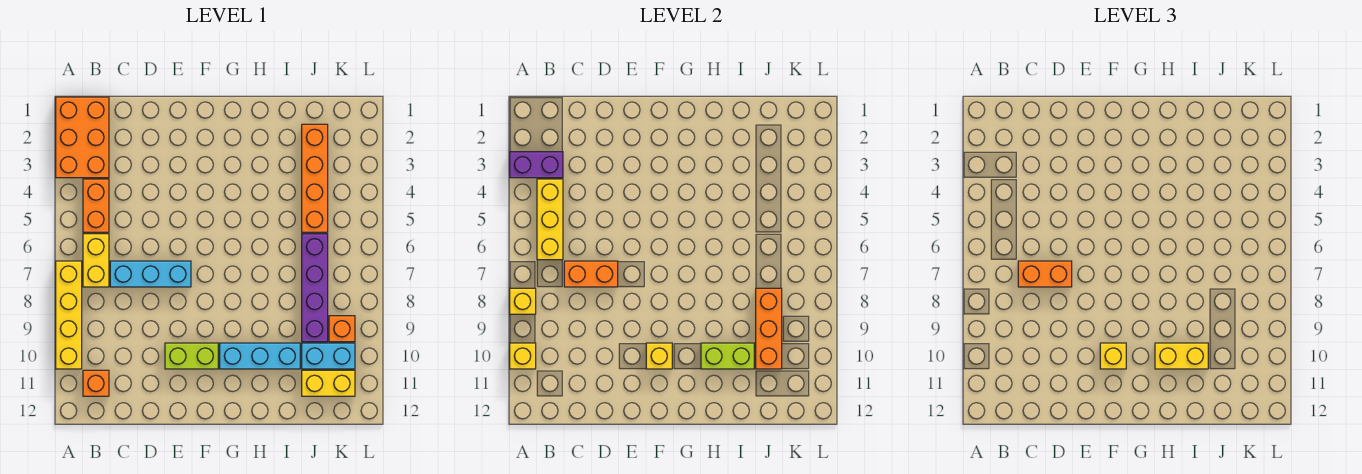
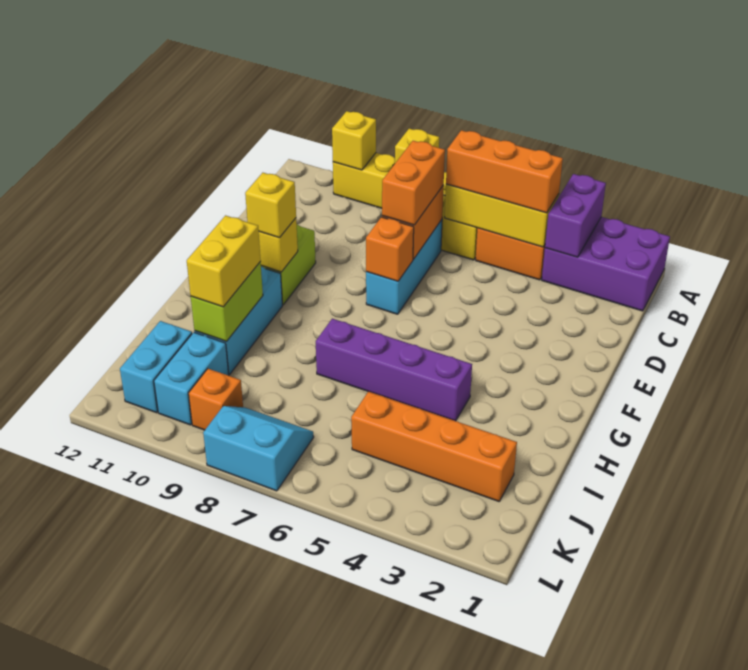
orange 2x3 brick [56,97,109,178] -> purple 2x3 brick [542,217,670,311]
orange 1x1 brick [83,370,109,396] -> orange 1x1 brick moved to [366,217,414,281]
purple 1x4 brick [302,234,328,342] -> purple 1x4 brick moved to [316,319,472,421]
orange 1x3 brick [756,288,782,369] -> orange 1x3 brick moved to [446,130,563,213]
yellow 1x2 brick [302,370,355,396] -> cyan 1x2 brick [120,321,192,413]
none -> cyan 2x2 slope [203,406,314,491]

